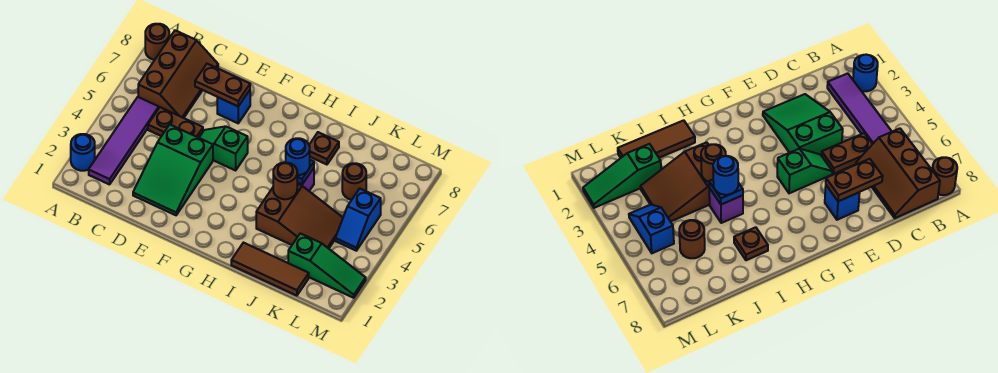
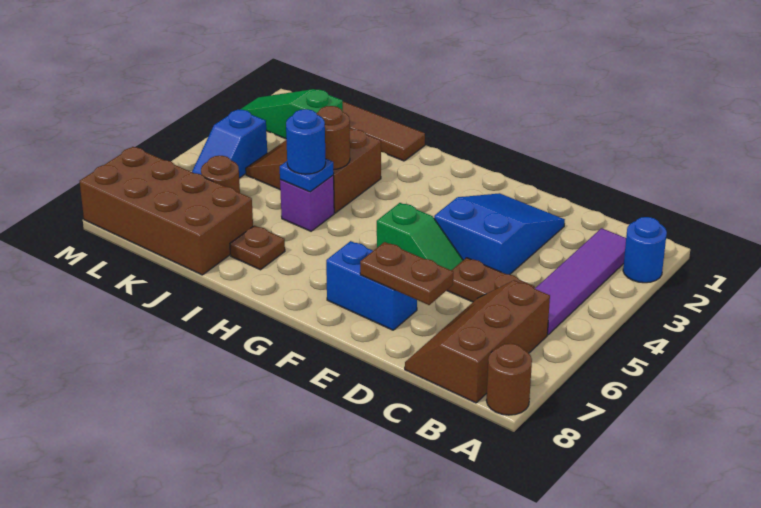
green 2x3 slope [133,125,213,215] -> blue 2x3 slope [434,193,565,275]
blue 1x1 brick [217,90,250,123] -> blue 1x2 brick [326,241,417,330]
none -> brown 2x4 brick [80,147,253,275]
blue 1x2 slope [335,189,381,251] -> blue 1x2 slope turned to [192,109,267,178]

